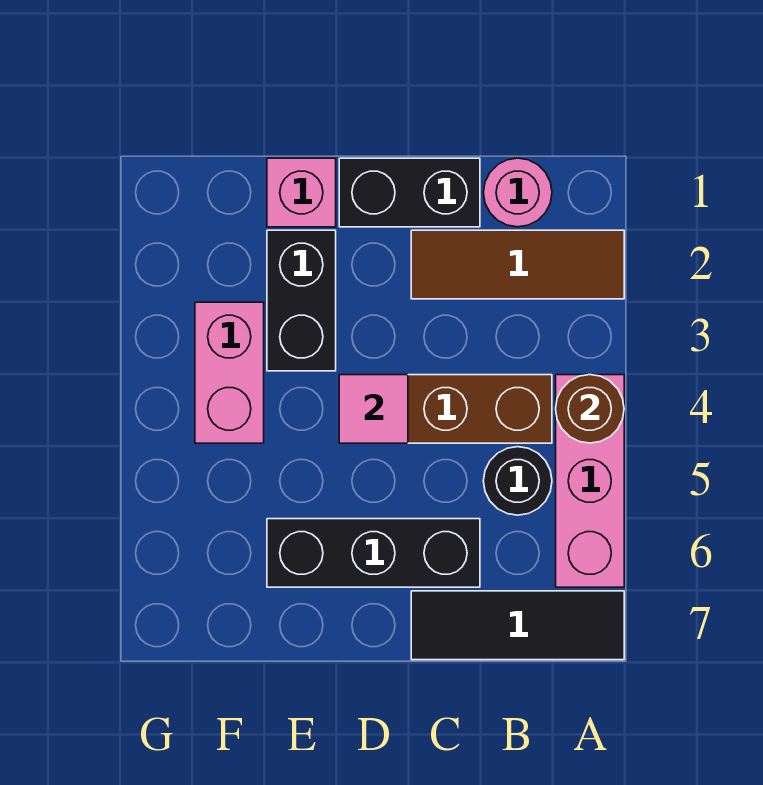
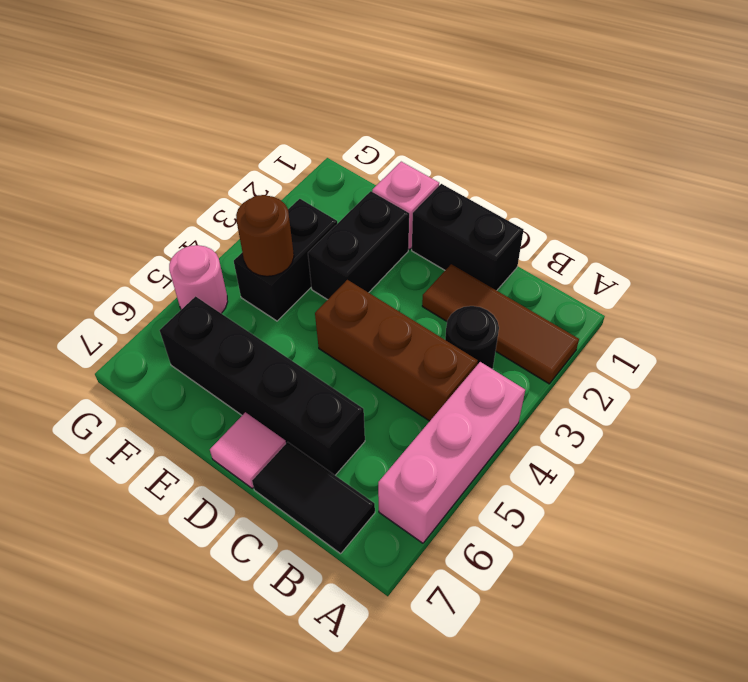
brown 1x1 round brick [556,375,624,443] -> brown 1x1 round brick moved to [236,195,294,276]
black 1x3 tile [411,591,624,660] -> black 1x2 tile [252,442,375,554]
pink 1x1 round brick [483,158,552,227] -> pink 1x1 round brick moved to [169,245,228,313]
black 1x1 round brick [483,447,552,515] -> black 1x1 round brick moved to [445,306,499,369]
black 1x3 brick [267,519,480,587] -> black 1x4 brick [160,296,365,475]
pink 1x1 tile [339,375,408,443] -> pink 1x1 tile moved to [210,412,286,488]
pink 1x2 brick [195,302,264,443] -> black 1x2 brick [234,199,337,321]

